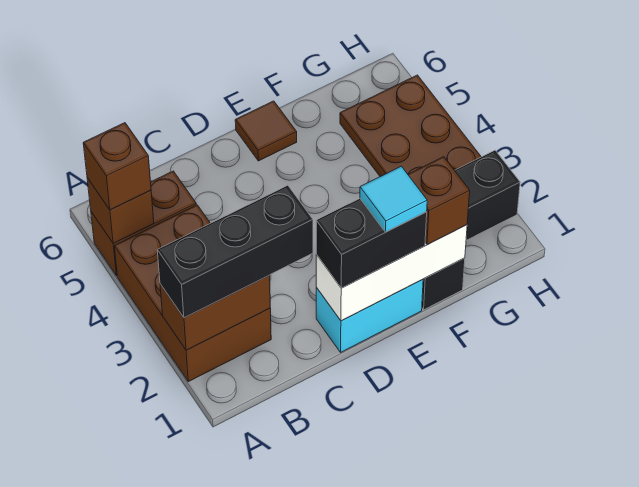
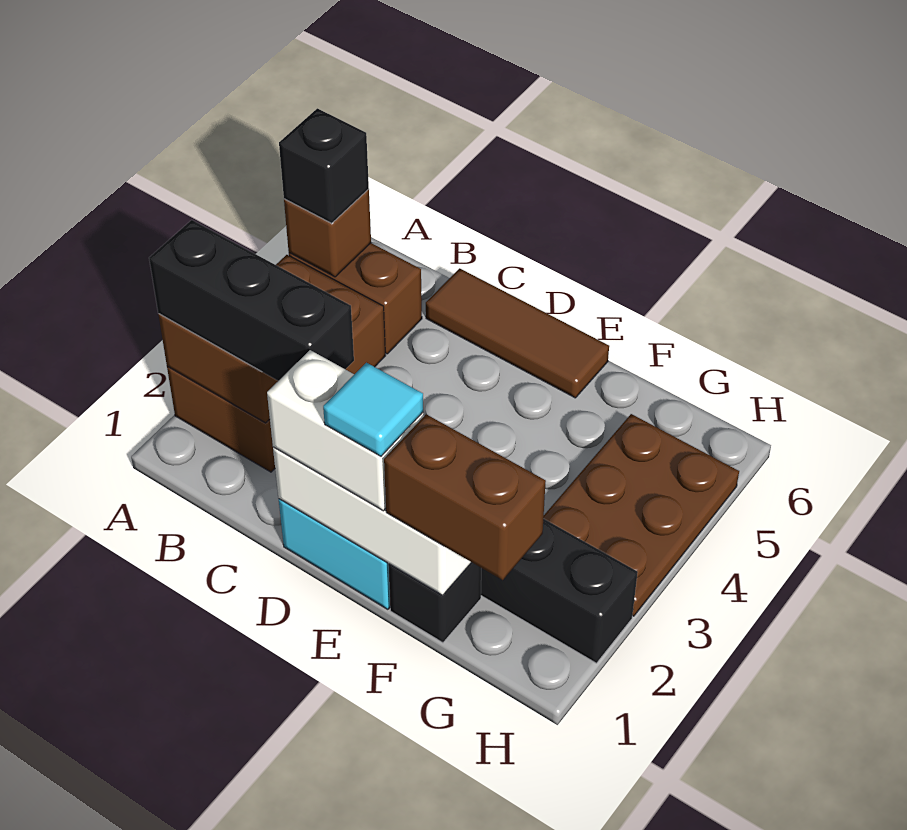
brown 1x1 brick [83,123,151,210] -> black 1x1 brick [279,108,369,223]
black 1x2 brick [316,199,427,288] -> white 1x2 brick [267,350,423,511]
brown 1x1 tile [235,101,297,161] -> brown 1x3 tile [426,268,609,398]
brown 1x1 brick [408,157,470,245] -> brown 1x2 brick [384,414,546,580]

